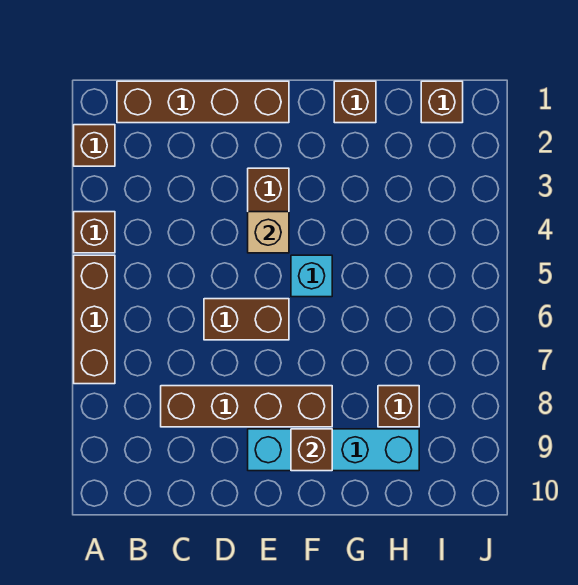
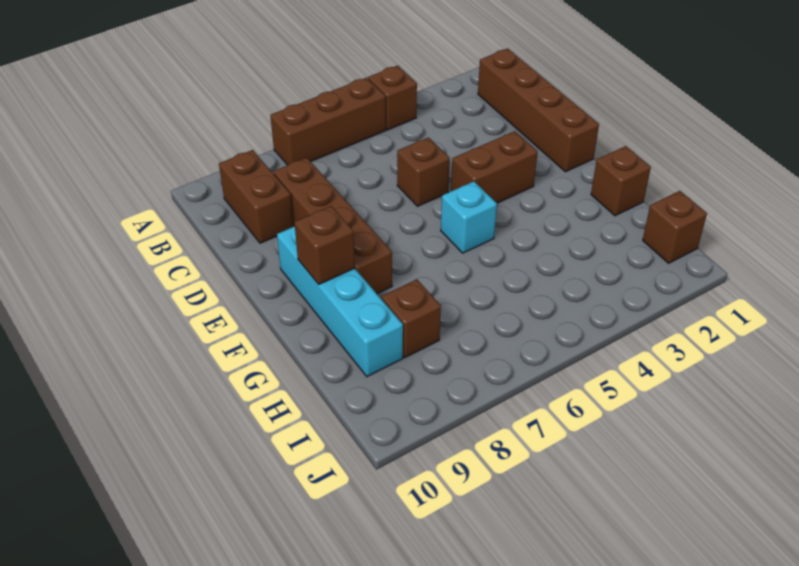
brown 1x1 brick [74,125,115,166] -> brown 1x1 brick moved to [397,137,450,206]
brown 1x2 brick [204,299,289,340] -> brown 1x2 brick moved to [219,150,294,243]
tan 1x1 brick [248,212,289,253] -> none

